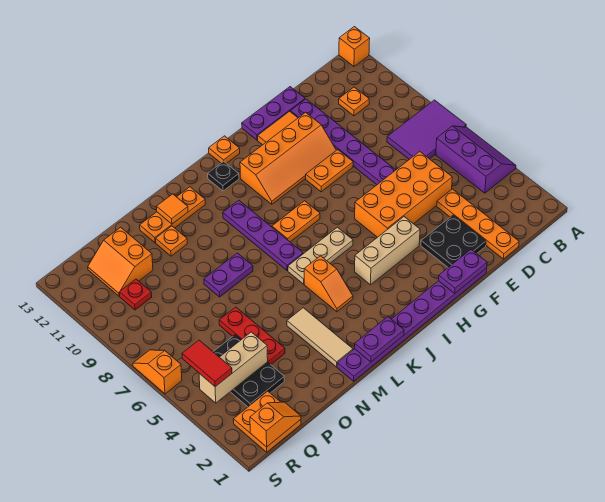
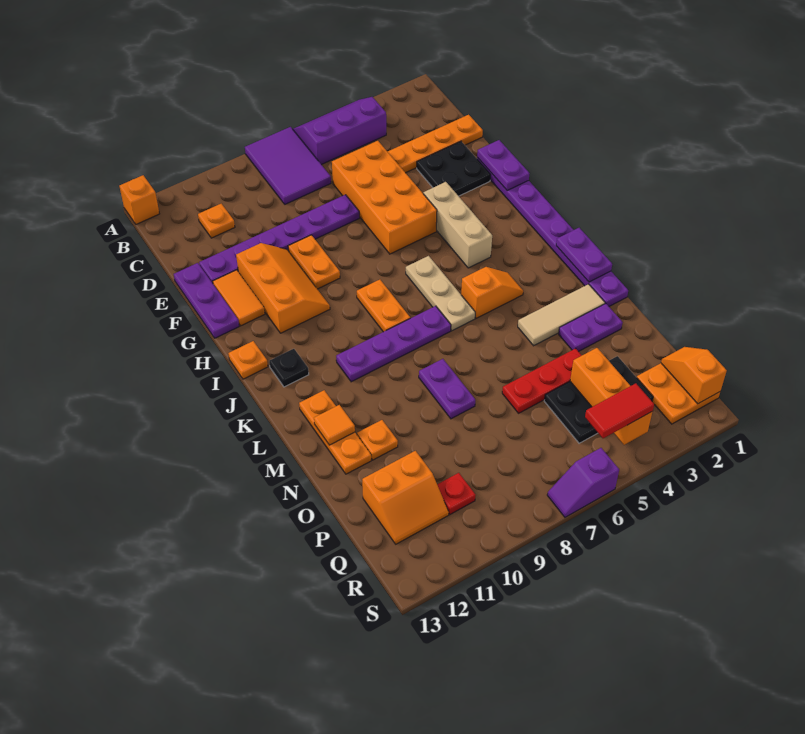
orange 2x4 slope [240,112,336,204] -> orange 2x3 slope [236,243,330,333]
none -> purple 1x2 plate [559,304,623,352]
tan 1x3 brick [199,332,268,403] -> orange 1x3 brick [570,348,653,445]
orange 1x2 slope [133,350,182,394] -> purple 1x2 slope [547,448,619,517]

